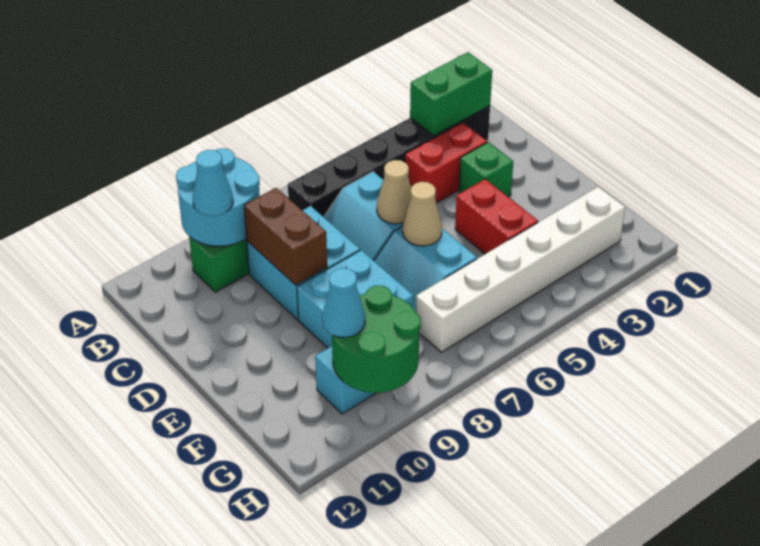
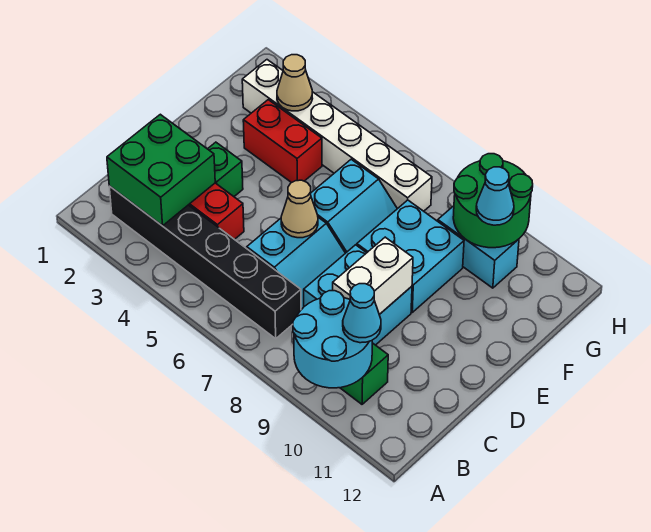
green 1x2 brick [410,52,492,136] -> green 2x2 brick [107,114,215,226]
brown 1x2 brick [244,188,327,285] -> white 1x2 brick [333,237,413,314]
red 1x2 brick [455,179,538,254] -> red 1x2 brick turned to [243,100,322,183]
tan 1x1 cone [403,182,442,246] -> tan 1x1 cone moved to [277,55,313,111]

